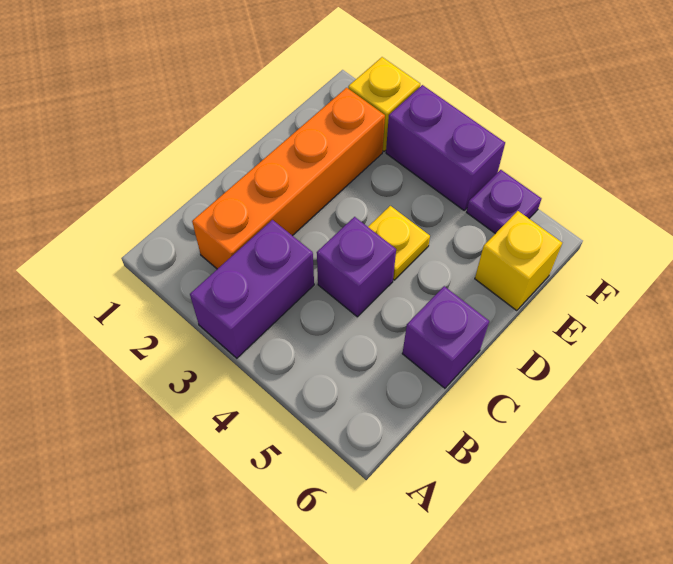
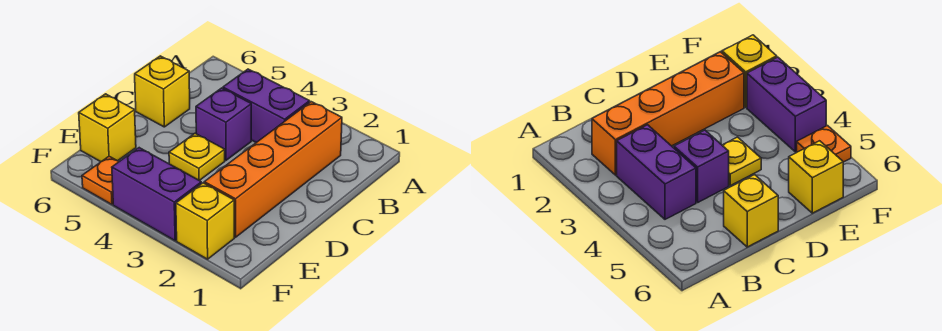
purple 1x2 brick [190,220,314,358] -> purple 1x2 brick turned to [223,69,310,143]
purple 1x1 brick [402,286,489,388] -> yellow 1x1 brick [135,56,190,127]
purple 1x1 plate [467,170,542,234] -> orange 1x1 plate [82,156,119,204]

